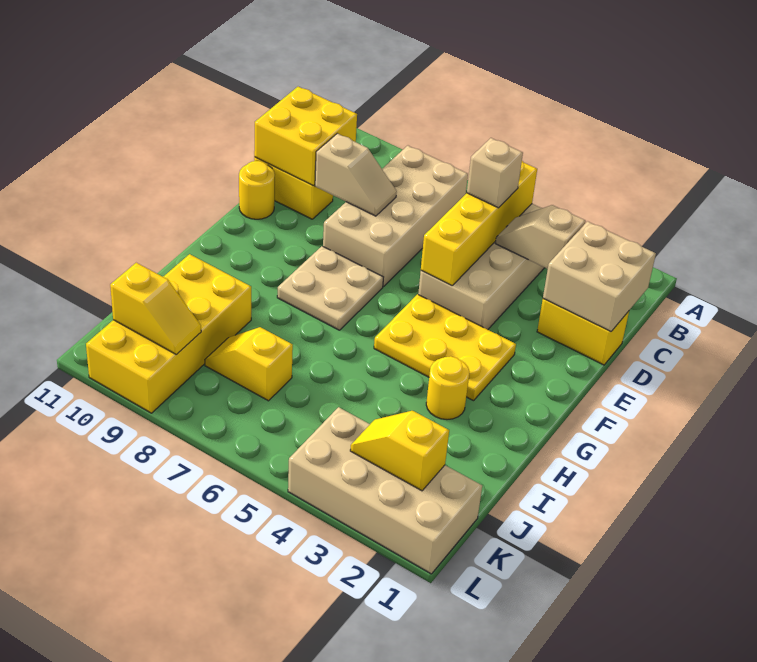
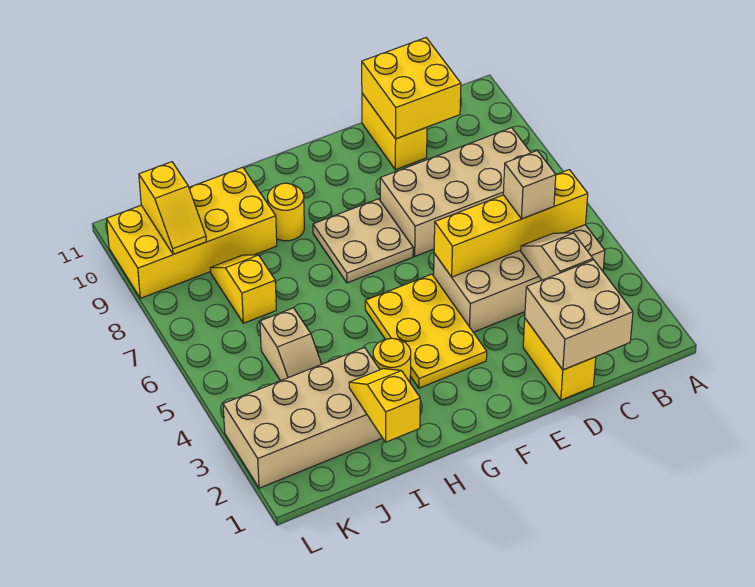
tan 1x2 slope [315,133,397,216] -> tan 1x2 slope moved to [260,308,322,381]
yellow 1x1 round brick [239,161,275,219] -> yellow 1x1 round brick moved to [268,183,304,241]
tan 2x4 brick [288,407,482,574] -> tan 2x4 brick turned to [223,347,382,488]
yellow 1x2 slope [350,411,449,491] -> yellow 1x2 slope moved to [349,369,420,442]

